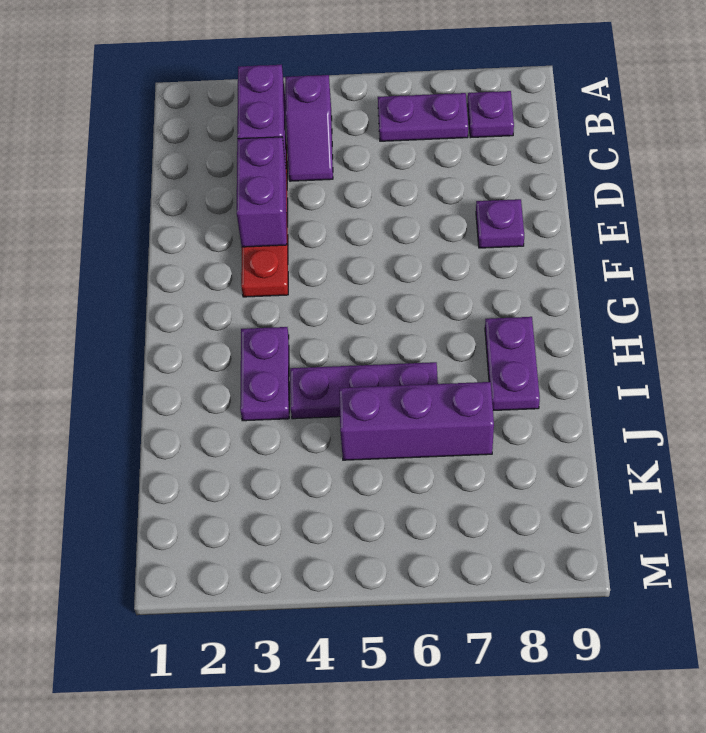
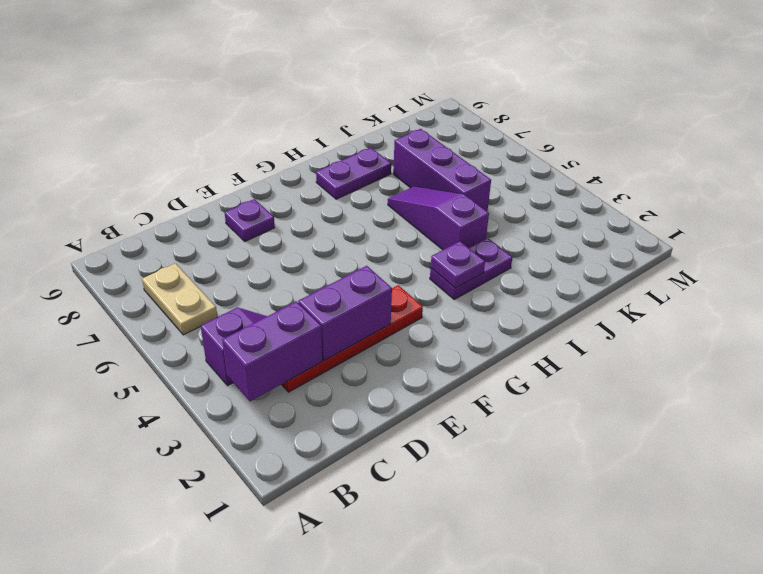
purple 1x2 plate [378,93,468,141] -> tan 1x2 plate [142,263,217,335]
purple 1x1 plate [468,91,514,138] -> purple 1x1 plate moved to [431,241,485,288]
purple 1x3 plate [290,362,438,419] -> purple 1x3 slope [388,186,489,250]

